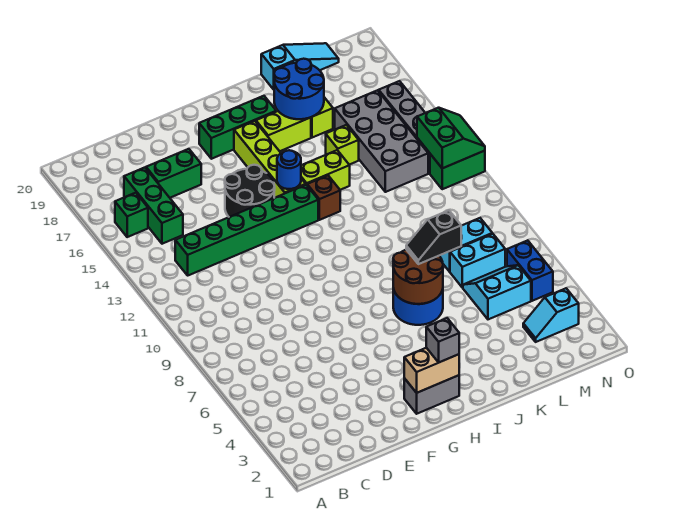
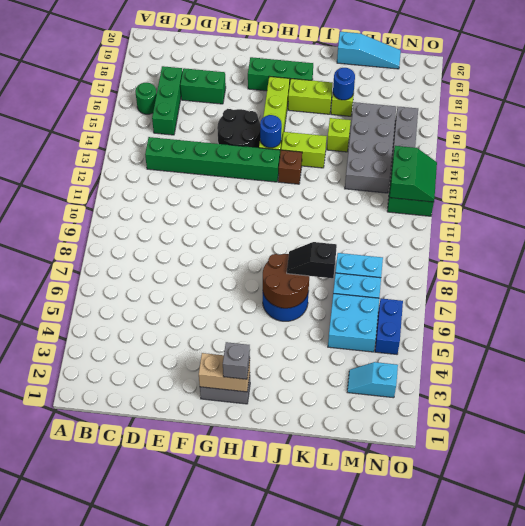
green 1x1 brick [115,193,148,237] -> green 1x1 round brick [135,83,157,114]
blue 2x2 round brick [274,59,324,119] -> blue 1x1 round brick [333,68,355,100]
cyan 2x2 slope [463,265,531,319] -> cyan 2x2 brick [328,294,379,352]

